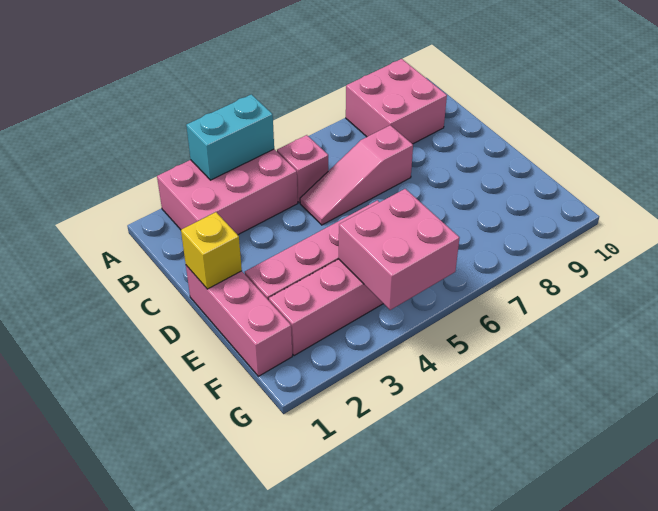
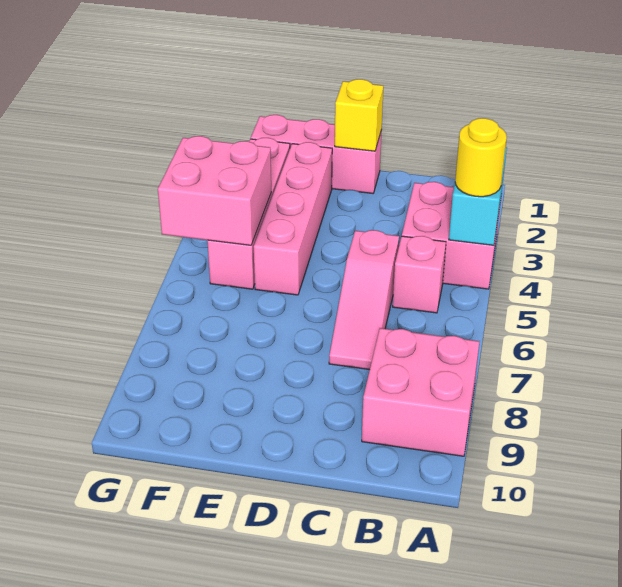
pink 2x3 brick [157,149,298,235] -> pink 2x2 brick [402,182,501,289]
none -> yellow 1x1 round brick [455,118,507,197]
pink 1x3 slope [300,125,413,225] -> pink 1x3 slope turned to [329,230,399,370]

